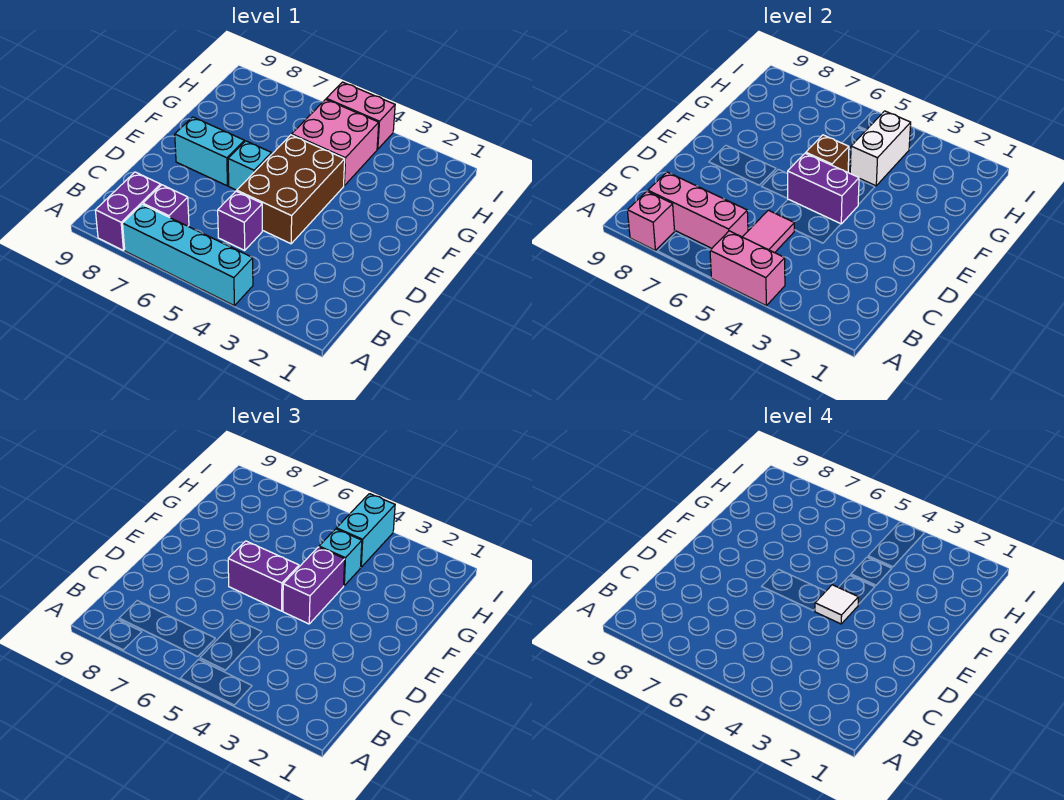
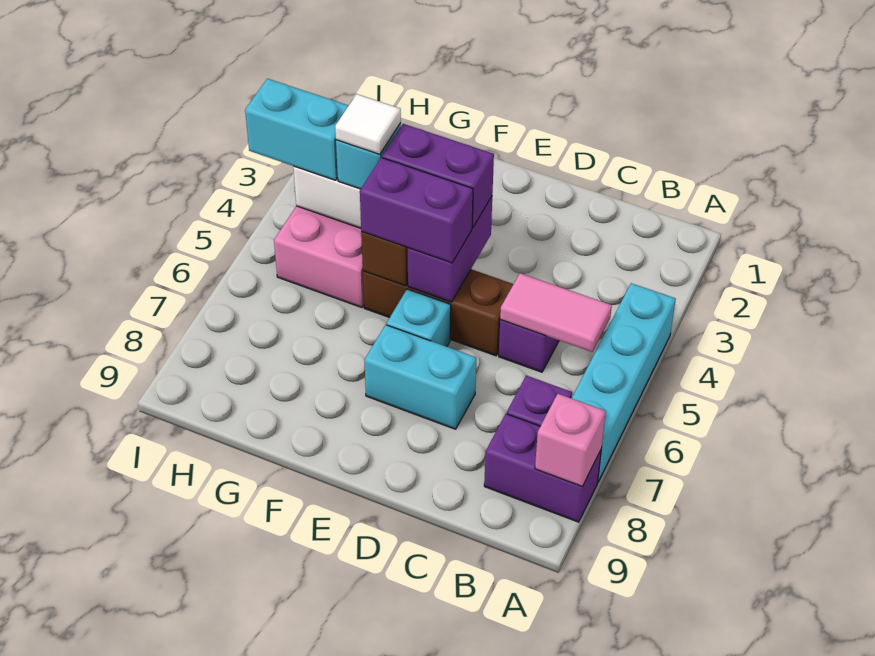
pink 1x2 brick [710,231,785,306] -> none
pink 1x3 brick [648,172,748,248] -> none
brown 2x3 brick [237,135,345,244] -> brown 1x3 brick [363,269,513,356]
white 1x1 tile [815,585,858,624] -> white 1x1 tile moved to [335,94,401,155]
purple 1x2 brick [228,541,299,611] -> purple 1x2 brick turned to [360,158,473,263]
cyan 1x2 brick [175,117,244,186] -> cyan 1x2 brick turned to [364,325,476,429]
pink 1x2 brick [326,82,395,149] -> none

